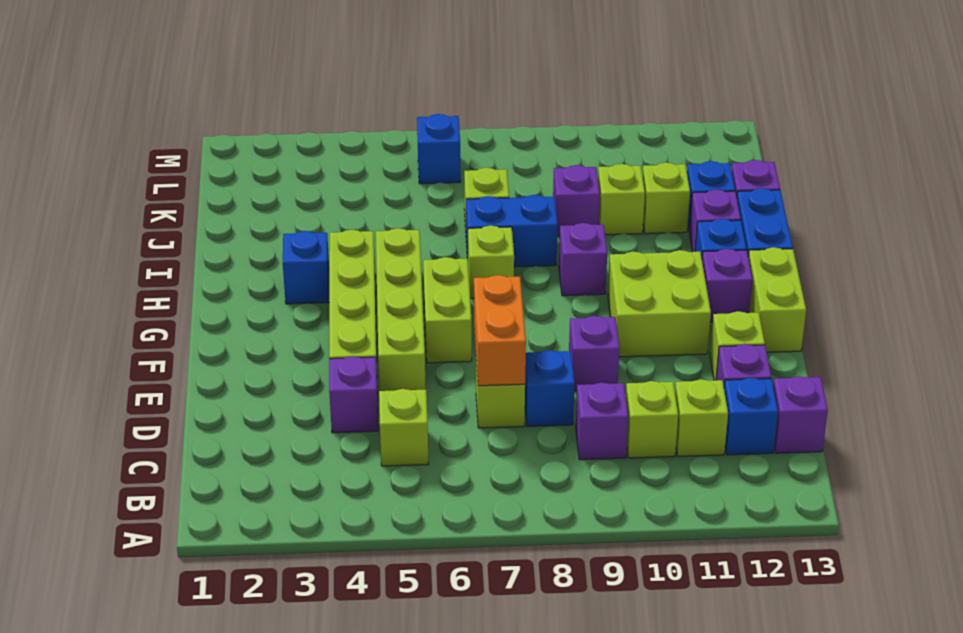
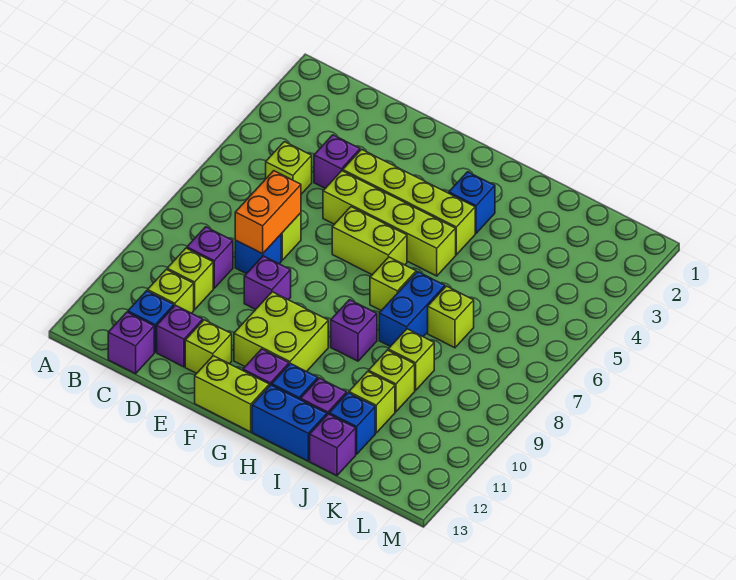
orange 1x2 brick [474,275,526,386] -> orange 1x2 brick turned to [235,171,301,254]
purple 1x1 brick [553,165,600,236] -> lime 1x1 brick [388,329,434,390]
blue 1x1 brick [417,114,461,184] -> none

